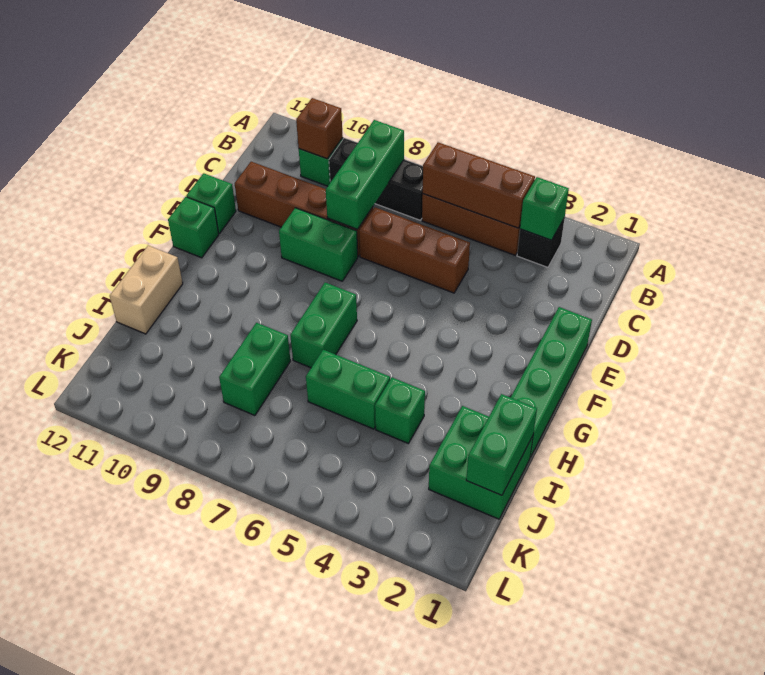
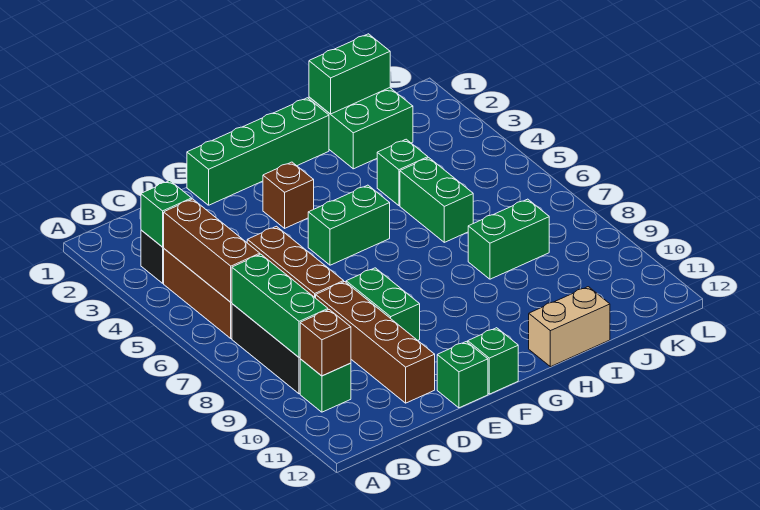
green 1x3 brick [326,120,404,229] -> green 1x3 brick turned to [232,254,328,358]
none -> brown 1x1 brick [263,162,314,228]
green 1x2 brick [290,283,357,368] -> green 1x2 brick moved to [308,185,390,265]

